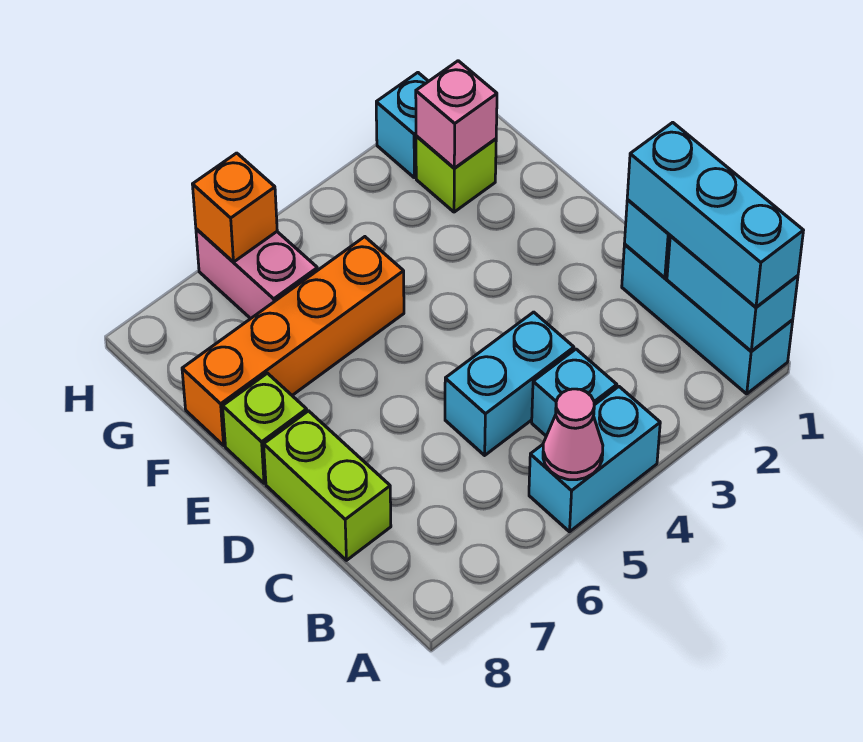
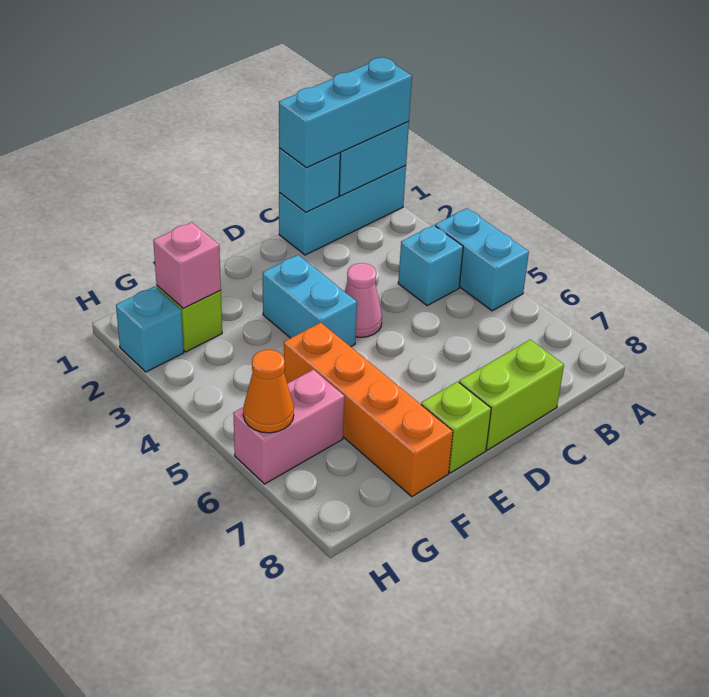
pink 1x1 cone [543,389,603,480] -> pink 1x1 cone moved to [345,263,382,337]
cyan 1x2 brick [445,312,574,455] -> cyan 1x2 brick moved to [263,255,357,347]
orange 1x1 brick [192,153,277,262] -> orange 1x1 cone [243,350,294,433]

